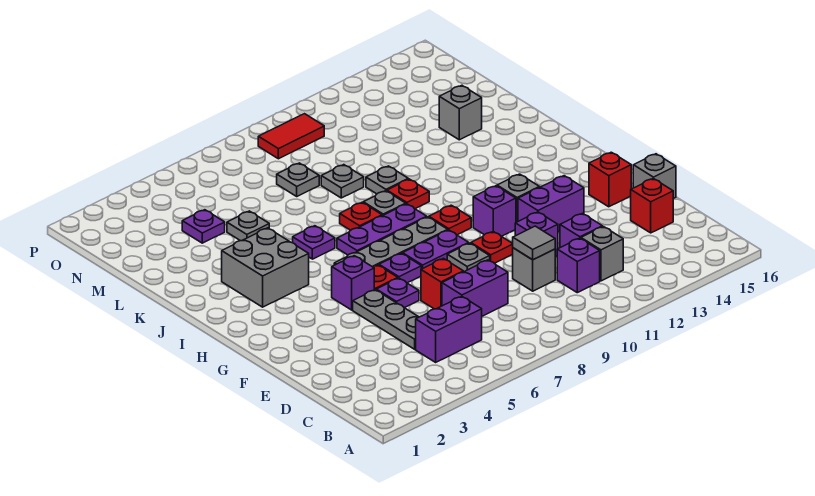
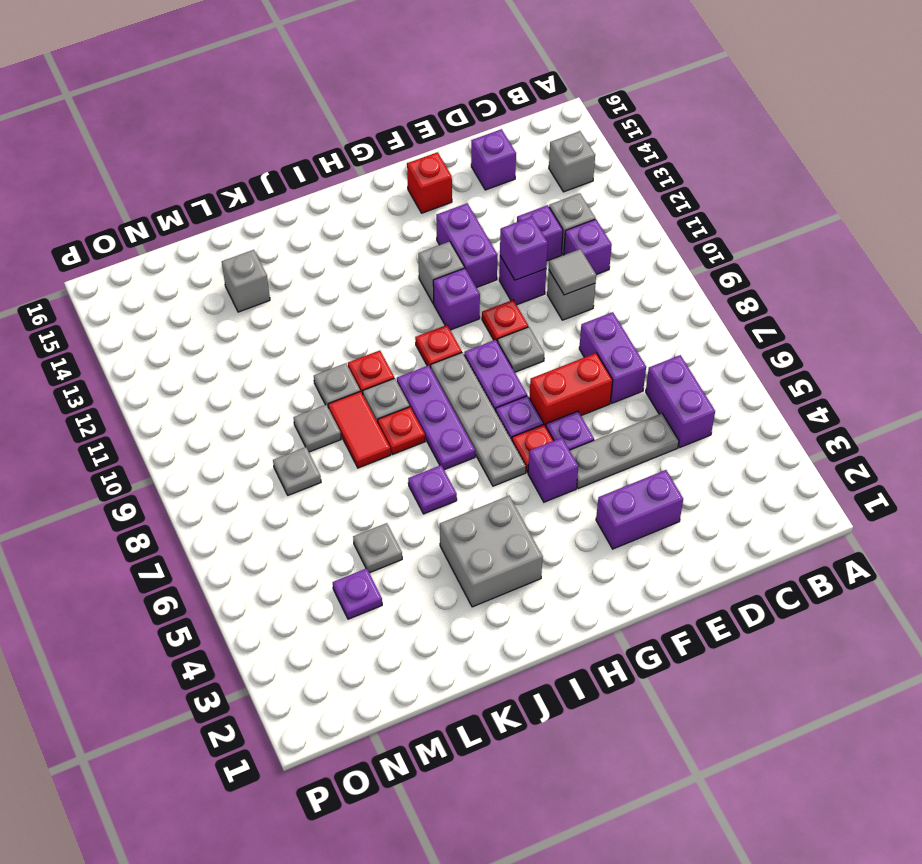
red 1x1 brick [631,179,673,233] -> purple 1x1 brick [471,129,516,190]
none -> purple 1x2 brick [596,470,683,549]
red 1x1 brick [421,259,463,309] -> red 1x2 brick [529,353,613,426]
none -> purple 1x1 brick [500,217,548,280]
grey 1x1 brick [633,154,676,199] -> grey 1x1 brick moved to [549,131,595,192]
red 1x2 tile [258,114,324,159] -> red 1x2 tile moved to [328,391,391,468]

